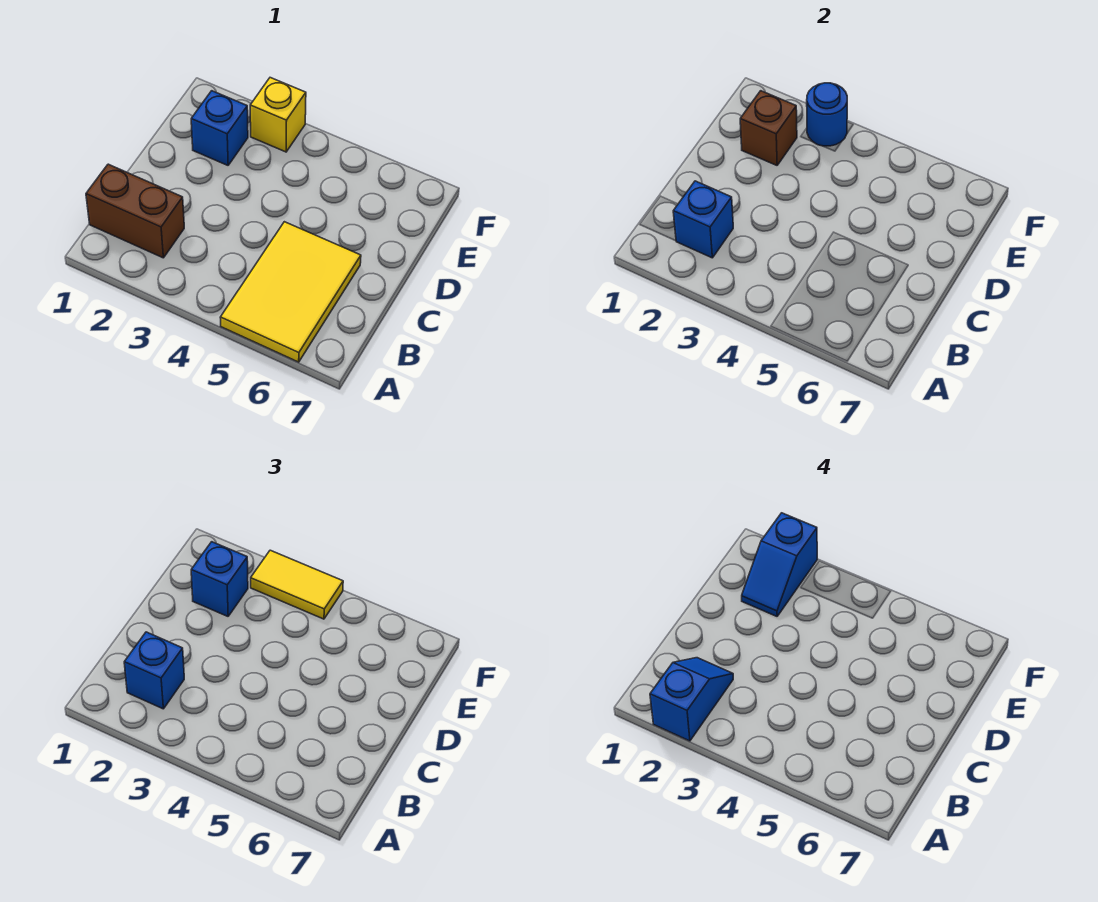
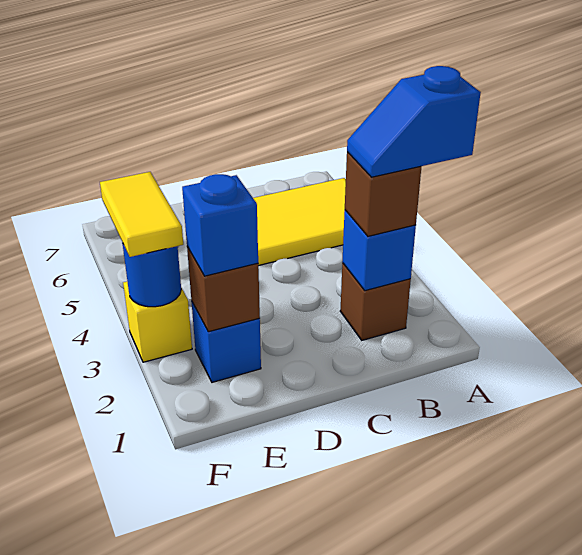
brown 1x2 brick [86,164,184,258] -> brown 1x1 brick [340,263,411,340]
blue 1x1 brick [124,632,184,709] -> brown 1x1 brick [345,152,421,236]
blue 1x2 slope [742,513,817,616] -> none

